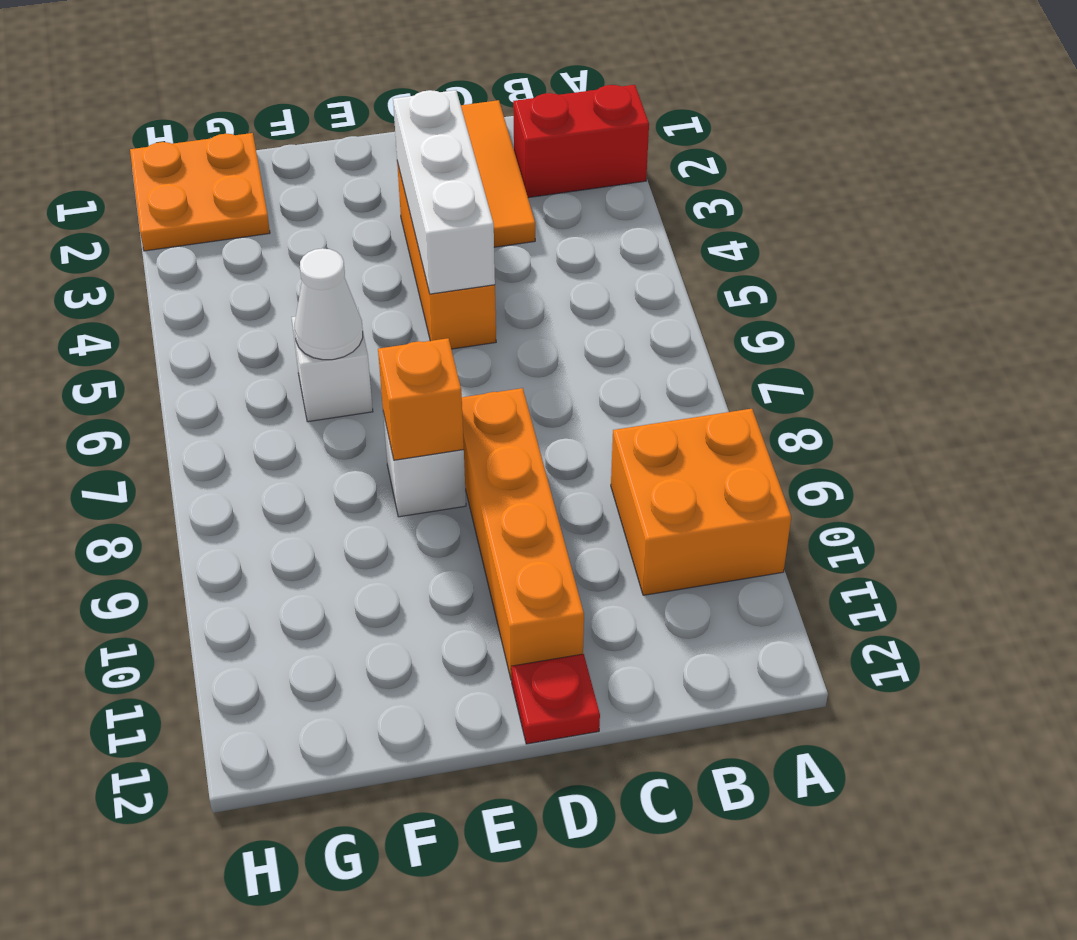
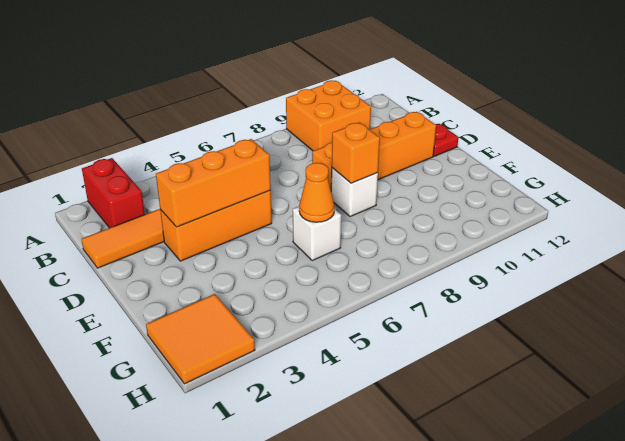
white 1x3 brick [393,90,495,294] -> orange 1x3 brick [156,139,271,227]
white 1x1 cone [295,248,363,360] -> orange 1x1 cone [299,163,335,222]
orange 2x2 plate [130,133,270,251] -> orange 2x2 tile [146,294,255,384]

